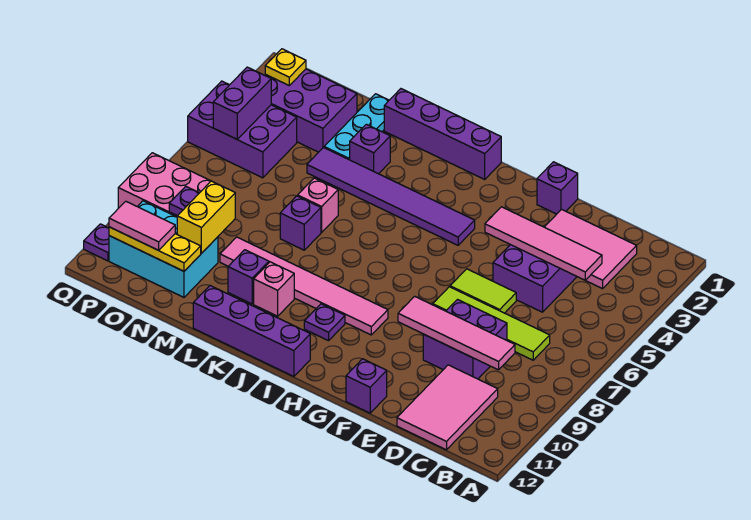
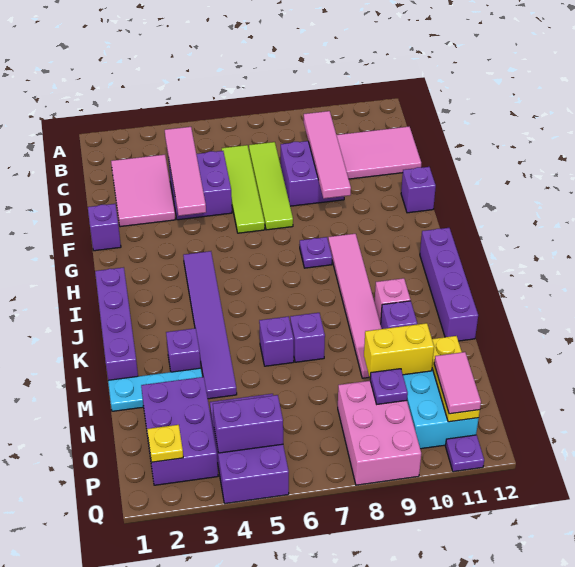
lime 1x2 tile [450,269,516,313] -> lime 1x4 tile [222,145,265,233]
purple 1x1 plate [304,304,345,341] -> purple 1x1 plate moved to [300,237,332,268]
pink 1x1 brick [298,178,338,232] -> purple 1x1 brick [259,316,294,366]

